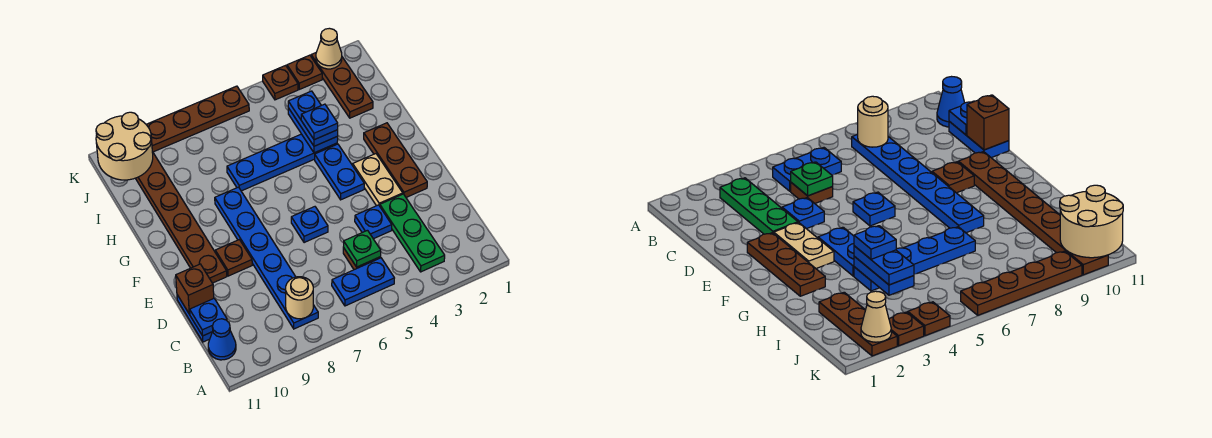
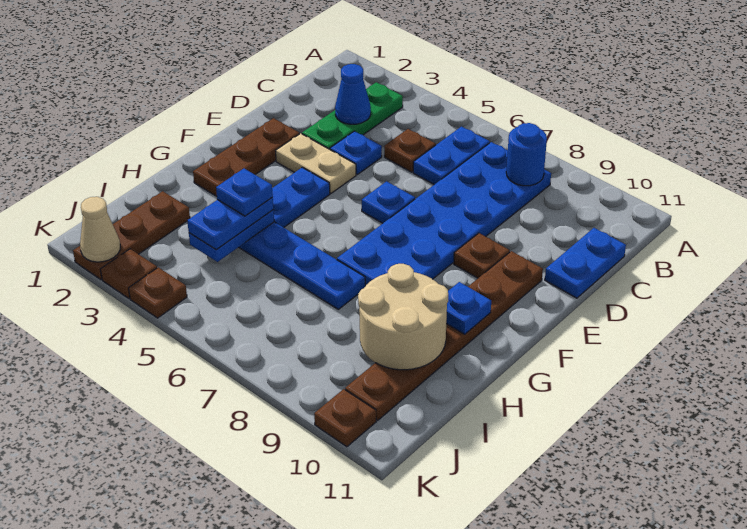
blue 1x2 plate [332,258,394,306] -> blue 1x2 plate turned to [413,127,490,185]
blue 1x6 plate [215,187,318,329] -> blue 2x6 plate [337,142,551,286]
tan 1x1 round brick [286,277,313,319] -> blue 1x1 round brick [506,123,547,186]
blue 1x1 cone [208,319,236,360] -> blue 1x1 cone moved to [335,64,371,124]
green 1x1 plate [344,230,381,267] -> none
blue 1x1 plate [190,299,227,336] -> blue 1x1 plate moved to [446,282,491,334]
brown 1x1 brick [176,264,214,314] -> none
tan 1x2 plate [353,154,403,206] -> tan 1x2 plate turned to [276,133,356,193]
tan 2x2 round brick [96,112,153,180] -> tan 2x2 round brick moved to [358,264,448,370]
brown 1x4 plate [146,86,249,152] -> none

